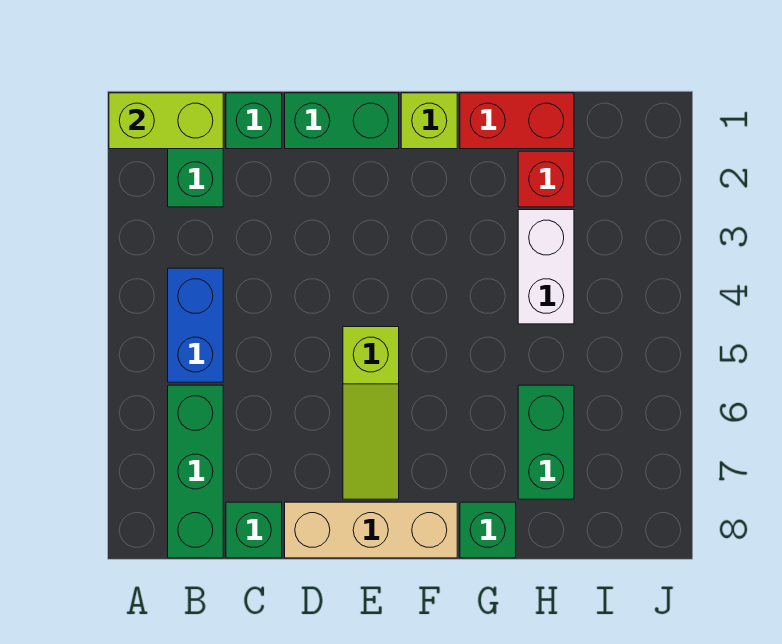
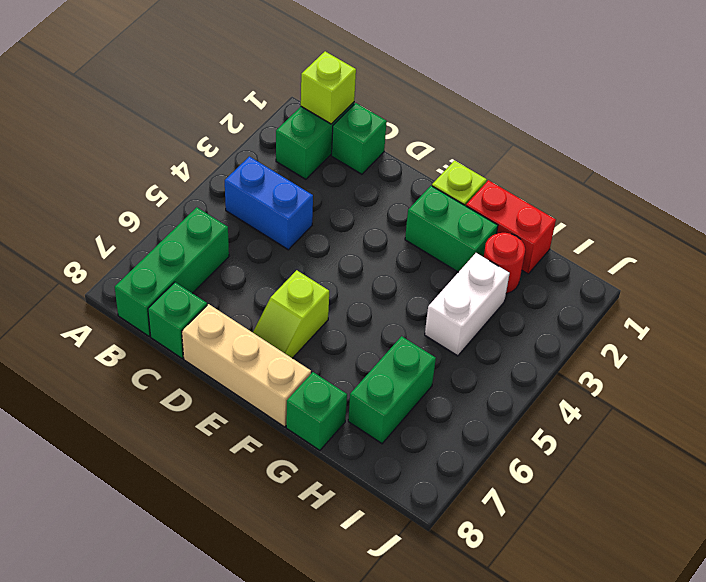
lime 1x2 brick [109,93,223,149] -> lime 1x1 brick [301,51,356,124]
blue 1x2 brick [168,268,223,382] -> blue 1x2 brick turned to [225,156,313,250]
green 1x2 brick [285,93,399,149] -> green 1x2 brick moved to [405,186,498,272]
lime 1x3 slope [343,327,399,499] -> lime 1x2 slope [253,270,329,358]
red 1x1 brick [518,151,574,207] -> red 1x1 round brick [484,233,525,294]

